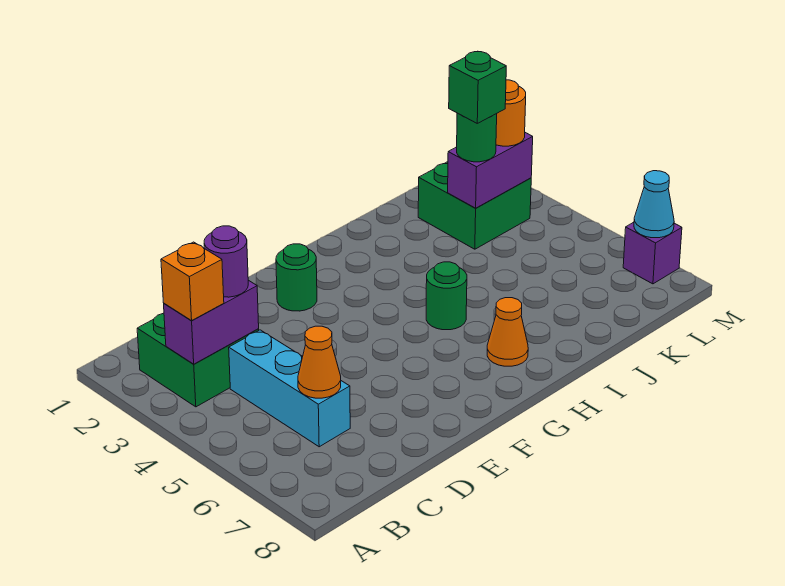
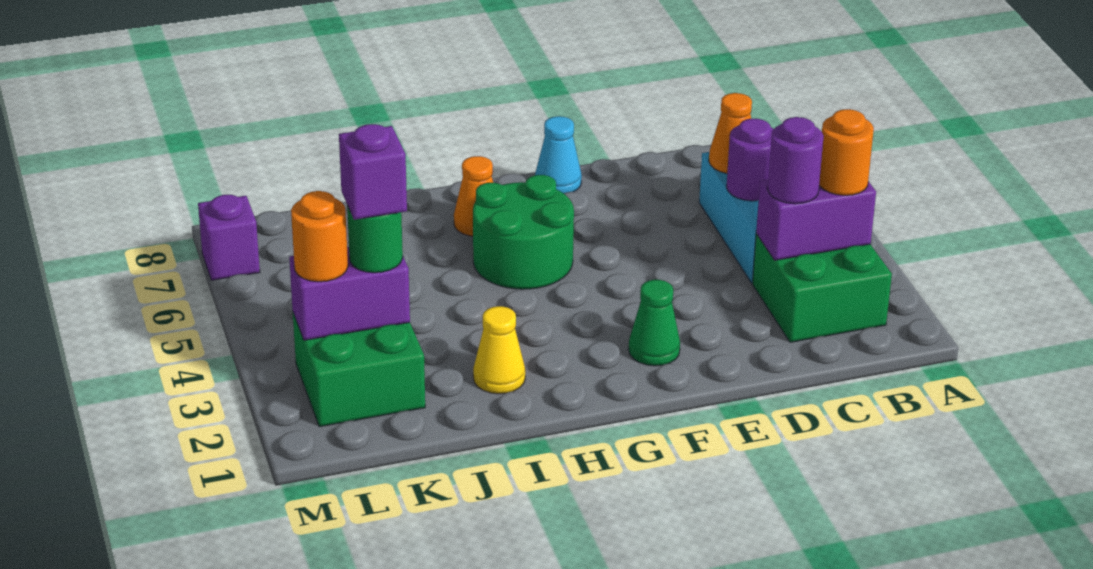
orange 1x1 brick [161,242,224,321] -> orange 1x1 round brick [819,109,874,195]
none -> purple 1x1 round brick [727,118,774,201]
green 1x1 round brick [276,244,317,311] -> green 1x1 cone [629,280,680,366]
green 1x1 round brick [426,262,467,330] -> green 2x2 round brick [473,175,574,289]
none -> yellow 1x1 cone [473,306,525,394]
green 1x1 brick [449,51,506,123] -> purple 1x1 brick [339,124,407,220]
cyan 1x1 cone [634,171,674,238] -> cyan 1x1 cone moved to [535,116,582,194]

